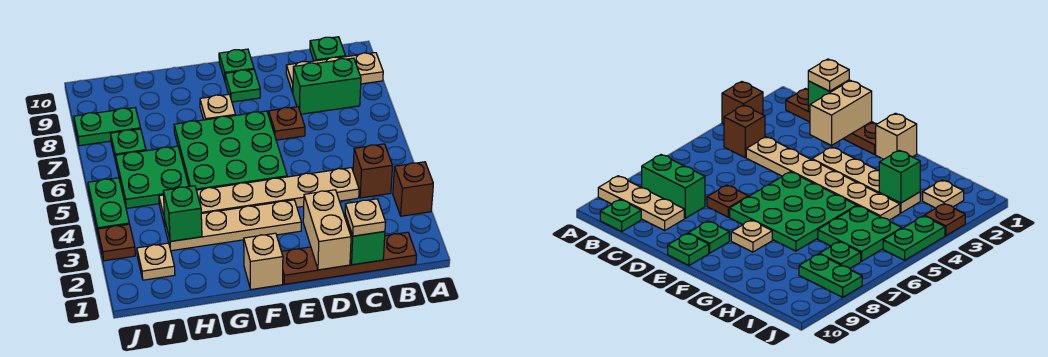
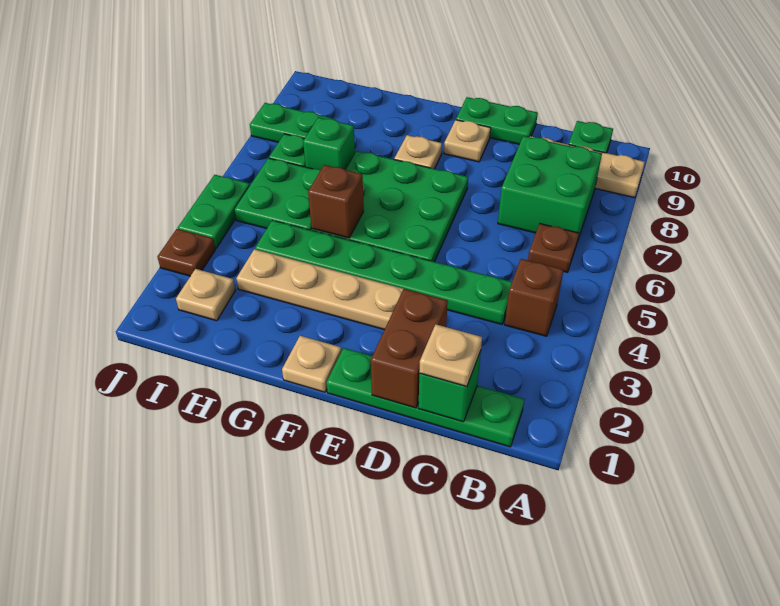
brown 1x1 brick [393,162,433,216] -> brown 1x1 brick moved to [308,165,364,238]
brown 1x4 plate [281,232,417,284] -> green 1x4 plate [326,348,524,447]
green 1x2 brick [293,58,361,114] -> green 2x2 brick [498,136,602,242]
tan 1x6 plate [159,168,359,226] -> green 1x6 plate [255,220,512,324]
tan 1x2 brick [303,190,351,270] -> brown 1x2 brick [371,289,448,408]
brown 1x1 plate [269,107,305,140] -> brown 1x1 plate moved to [528,224,579,272]
green 1x1 plate [225,69,260,102] -> tan 1x1 plate [444,120,491,162]
green 1x1 plate [219,49,254,80] -> green 1x2 plate [456,97,538,144]
tan 1x1 brick [244,233,283,289] -> tan 1x1 plate [282,336,341,392]
green 1x1 brick [163,186,202,241] -> green 1x1 brick moved to [303,117,355,170]

